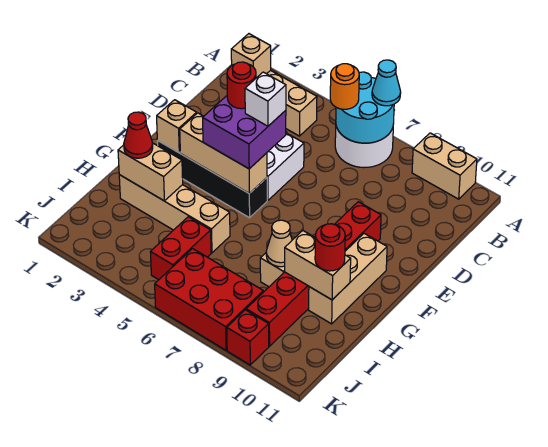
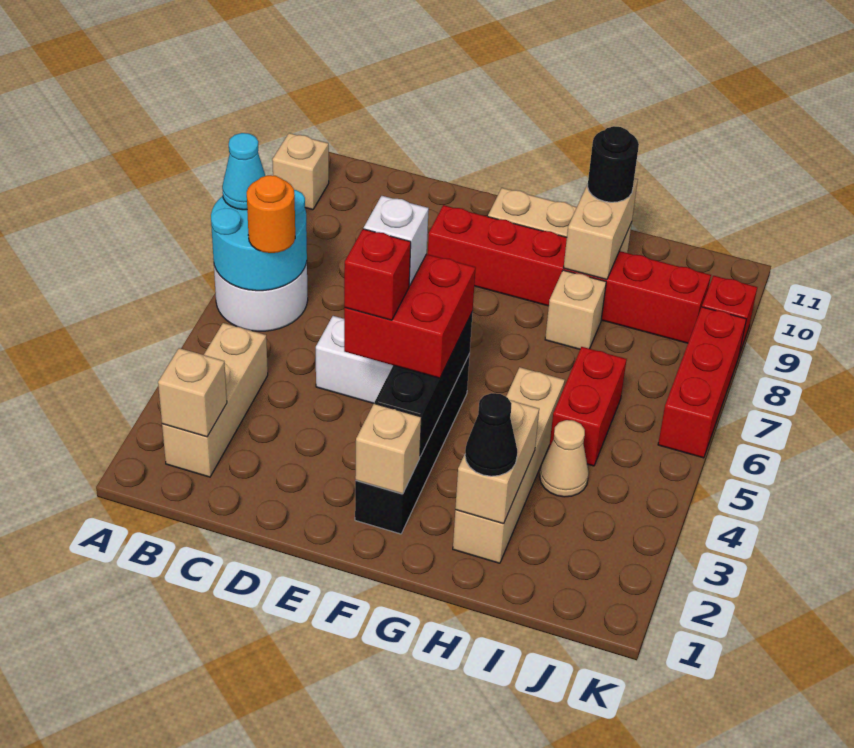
tan 1x2 brick [412,133,477,199] -> tan 1x1 brick [272,133,329,210]
purple 2x2 brick [203,96,286,169] -> red 2x2 brick [344,254,476,378]
red 1x1 round brick [227,62,256,109] -> red 1x1 brick [344,229,411,320]
tan 1x3 brick [180,113,267,193] -> black 1x3 brick [375,312,473,457]
red 1x1 cone [124,112,153,158] -> black 1x1 cone [465,393,517,476]
tan 1x1 cone [266,220,292,267] -> tan 1x1 cone moved to [540,420,589,497]
red 1x1 round brick [315,224,345,271] -> black 1x1 round brick [588,126,639,202]
red 1x2 brick [151,217,211,280] -> red 1x2 brick turned to [549,347,627,466]
red 2x3 brick [155,249,263,350] -> red 1x3 brick [658,307,746,458]

